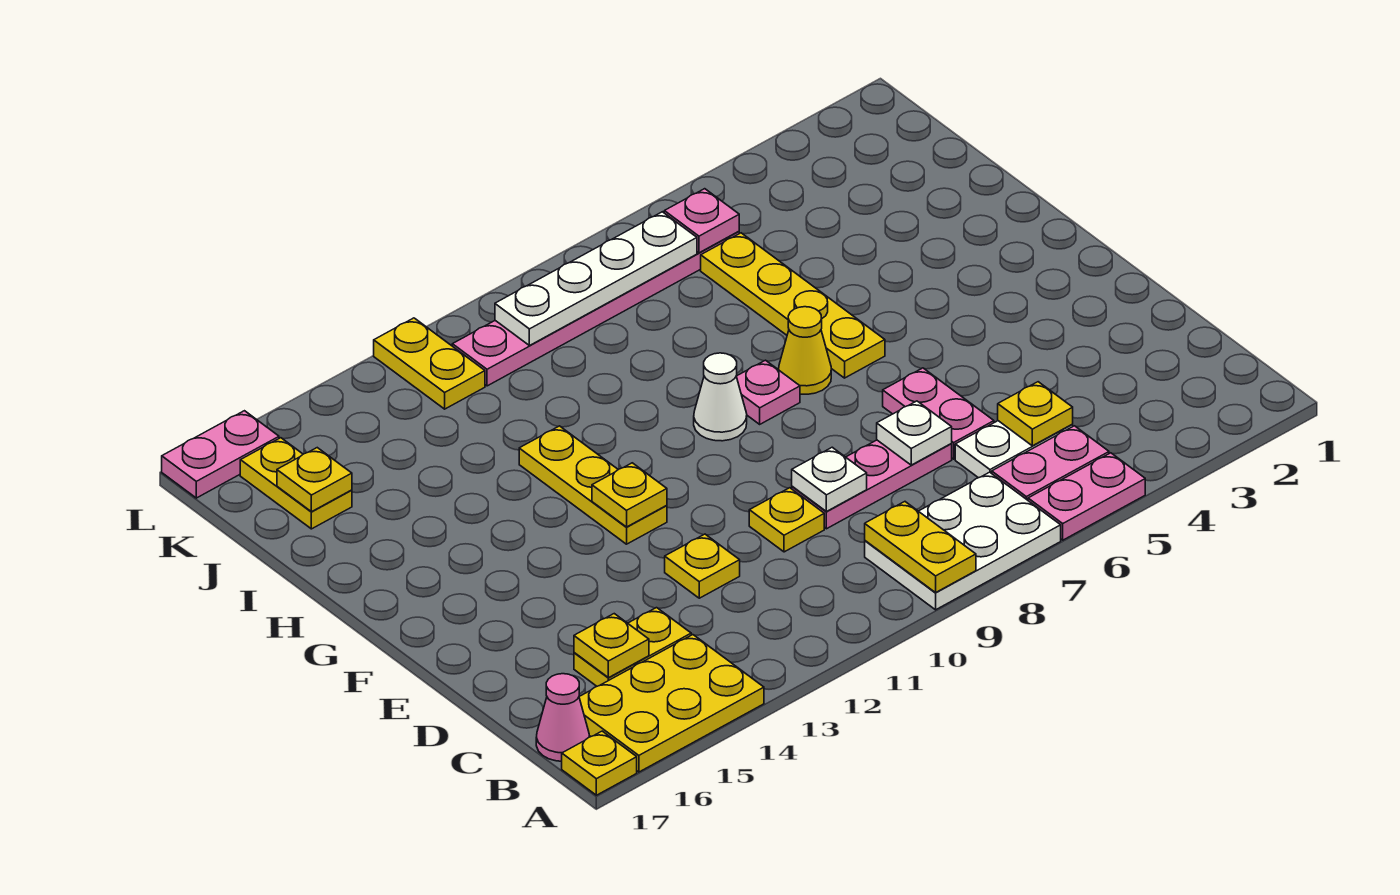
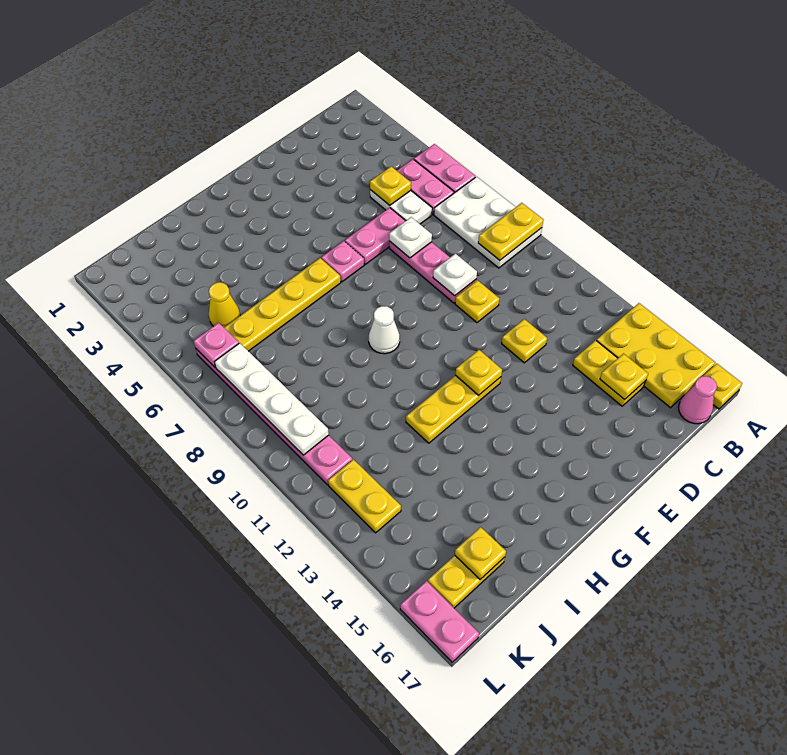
yellow 1x1 cone [779,307,831,394] -> yellow 1x1 cone moved to [209,282,240,327]
pink 1x1 plate [736,360,800,424] -> pink 1x1 plate moved to [321,241,364,282]
yellow 1x2 plate [374,318,485,409] -> yellow 1x2 plate turned to [328,459,401,533]

